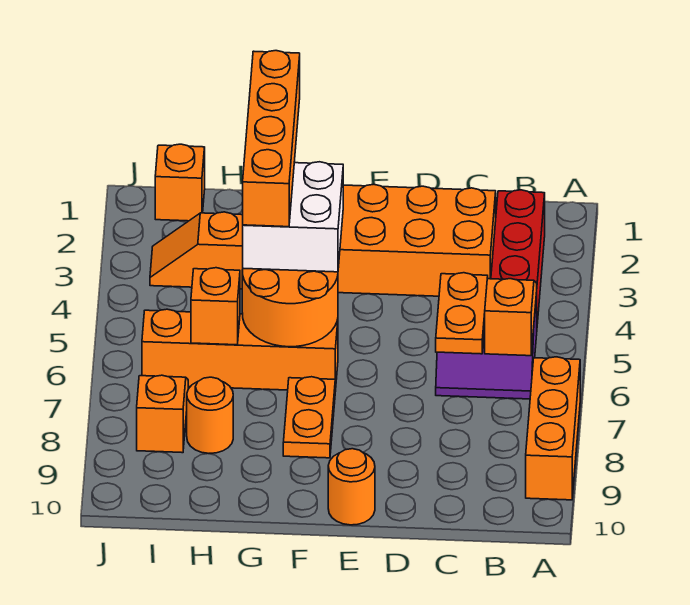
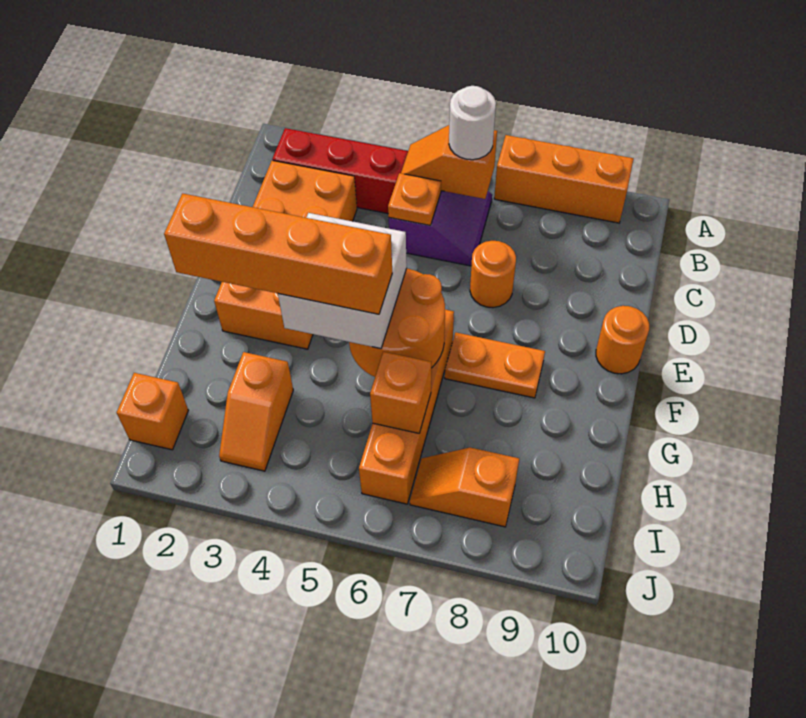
none -> white 1x1 round brick [449,86,496,160]
orange 1x2 plate [436,273,488,354] -> orange 1x1 plate [388,173,441,225]
orange 1x1 round brick [187,377,233,454] -> orange 1x1 round brick moved to [470,241,516,308]

